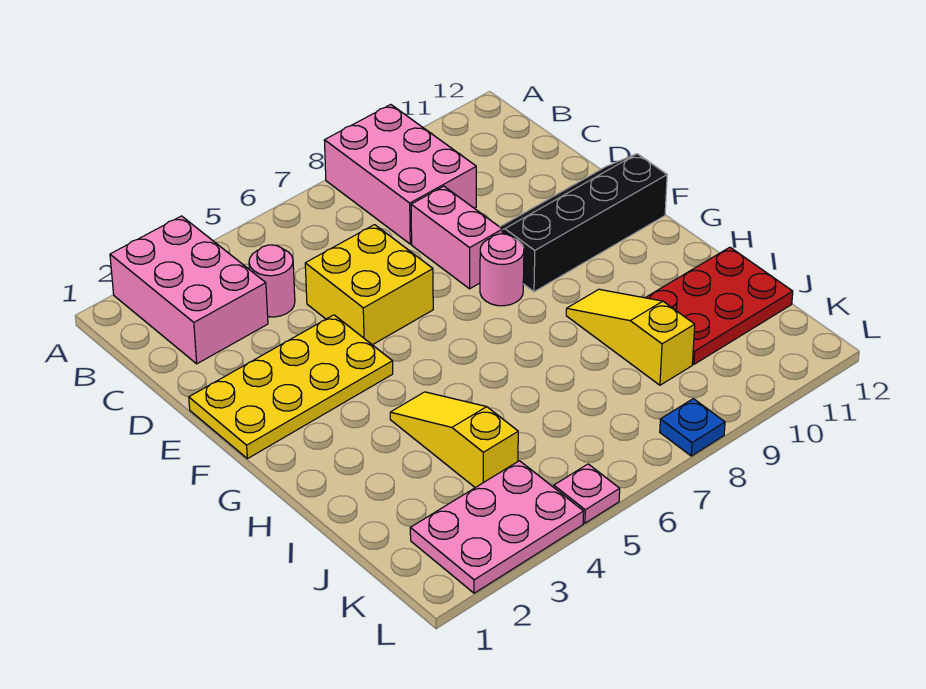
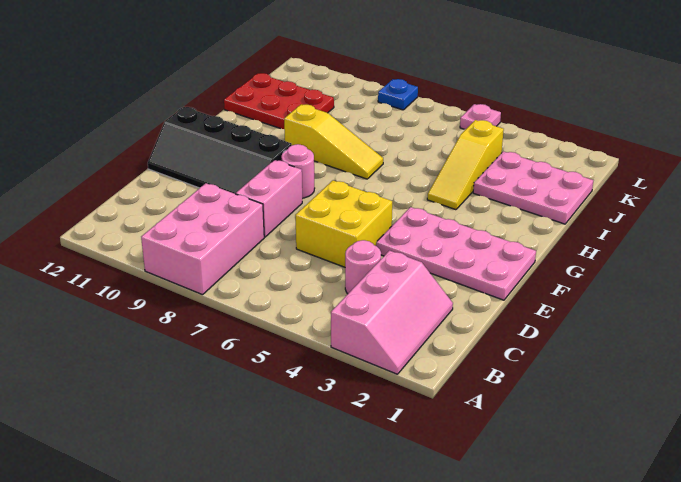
pink 2x3 brick [110,216,268,364] -> pink 2x3 slope [331,251,453,374]
yellow 2x4 plate [189,315,393,459] -> pink 2x4 plate [376,207,536,300]
yellow 1x3 slope [566,289,695,385] -> yellow 1x3 slope turned to [284,104,383,179]
pink 2x3 plate [410,461,584,593] -> pink 2x3 plate moved to [473,151,593,224]

